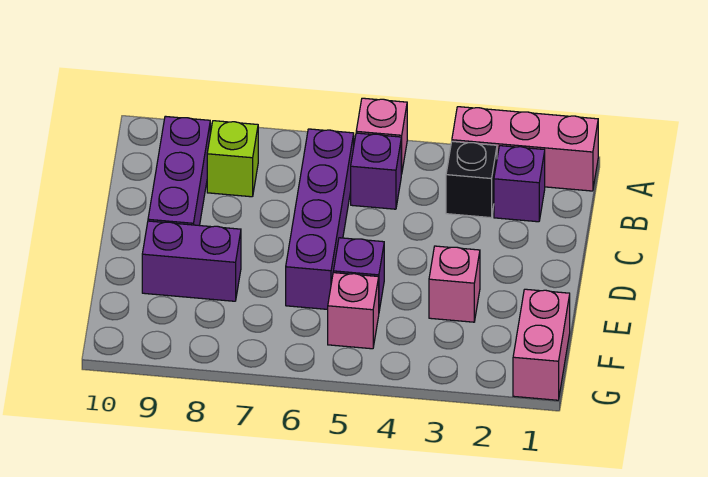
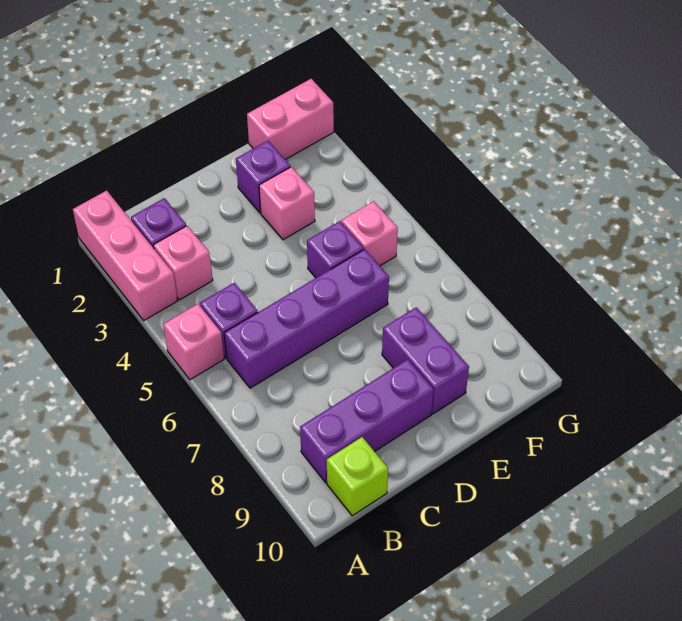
black 1x1 brick [446,141,497,218] -> pink 1x1 brick [153,226,213,300]
lime 1x1 brick [207,121,258,197] -> lime 1x1 brick moved to [327,437,388,516]
none -> purple 1x1 brick [236,141,290,213]

